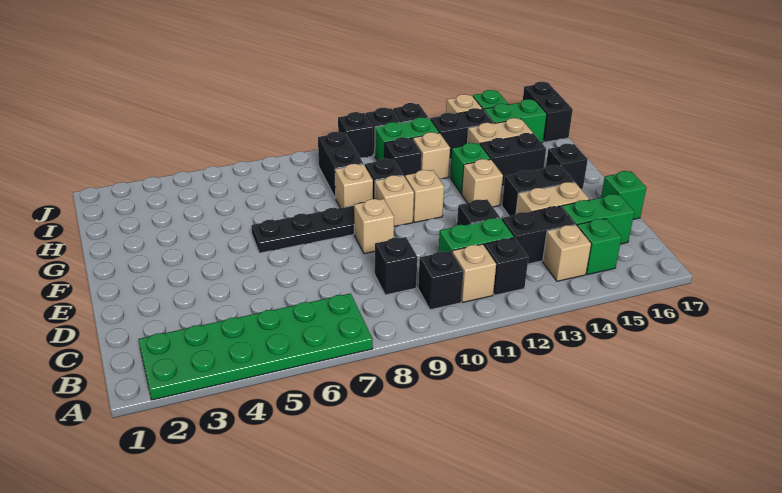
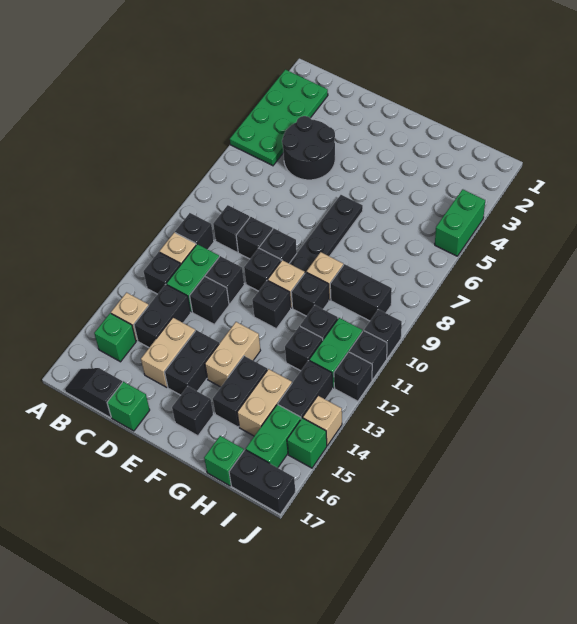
green 2x6 plate [138,293,373,400] -> green 2x4 plate [230,70,328,166]
none -> black 1x2 slope [65,368,122,418]
none -> black 2x2 round brick [282,116,335,180]
green 1x2 brick [562,194,634,244] -> green 1x2 brick moved to [435,189,485,256]
none -> black 1x1 brick [236,217,273,259]
none -> black 1x1 brick [205,256,244,304]
tan 1x1 brick [354,199,394,254] -> black 1x1 brick [259,228,297,263]
none -> black 1x1 brick [244,248,281,291]
tan 1x1 brick [405,170,444,222] -> black 1x1 brick [252,280,291,329]
tan 1x1 brick [462,159,503,207] -> tan 1x2 brick [205,322,260,387]
green 1x1 brick [450,143,490,194] -> green 1x1 brick moved to [204,436,244,486]
tan 1x1 brick [413,132,450,179] -> black 1x1 brick [285,326,323,371]

